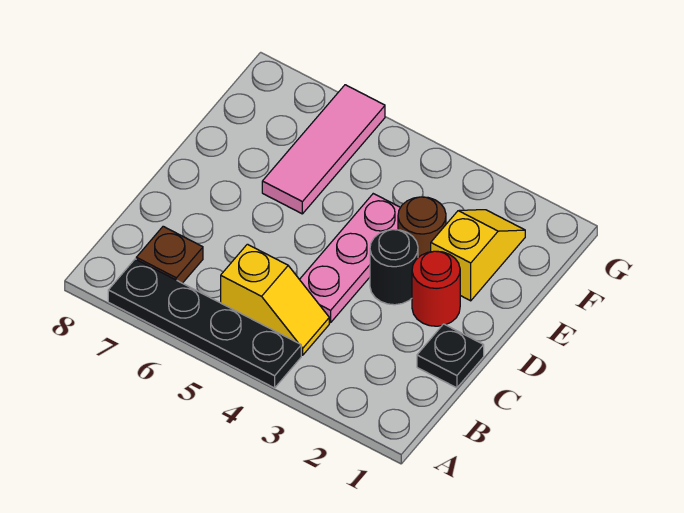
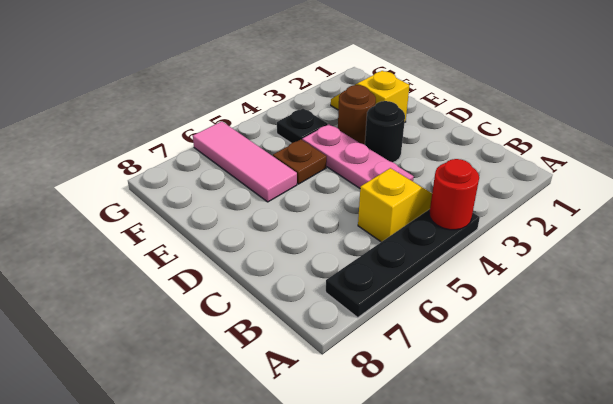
brown 1x1 plate [136,226,203,283] -> brown 1x1 plate moved to [273,139,327,184]
black 1x1 plate [417,324,484,388] -> black 1x1 plate moved to [277,108,328,143]
red 1x1 round brick [412,251,460,326] -> red 1x1 round brick moved to [429,159,479,230]

